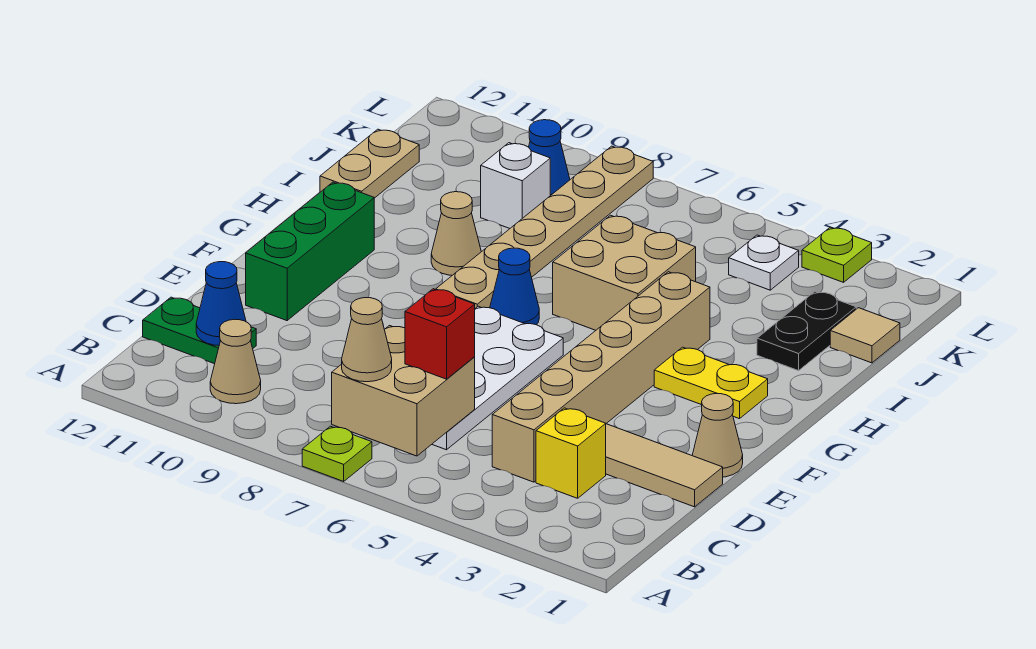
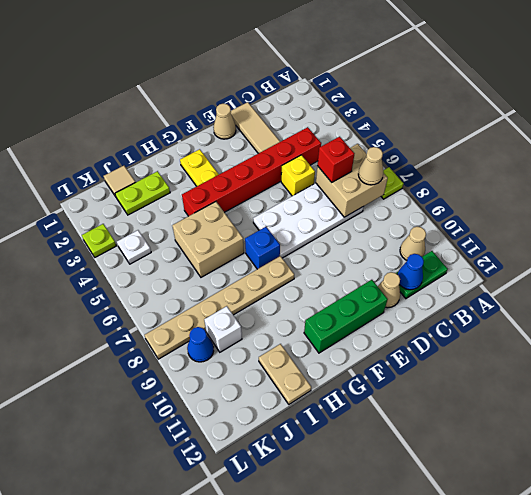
yellow 1x1 brick [536,408,606,498] -> yellow 1x1 brick moved to [281,155,315,196]
tan 1x6 brick [492,272,710,482] -> red 1x6 brick [182,127,321,216]
green 1x2 plate [143,297,256,364] -> green 1x2 plate turned to [396,251,448,298]
blue 1x1 cone [490,248,539,325] -> blue 1x1 brick [245,227,280,269]
tan 1x1 cone [431,192,481,275] -> tan 1x1 cone moved to [378,272,400,308]
black 1x2 plate [757,292,856,371] -> lime 1x2 plate [115,171,170,215]
tan 1x2 plate [320,129,419,198] -> tan 1x2 plate turned to [259,344,311,404]

